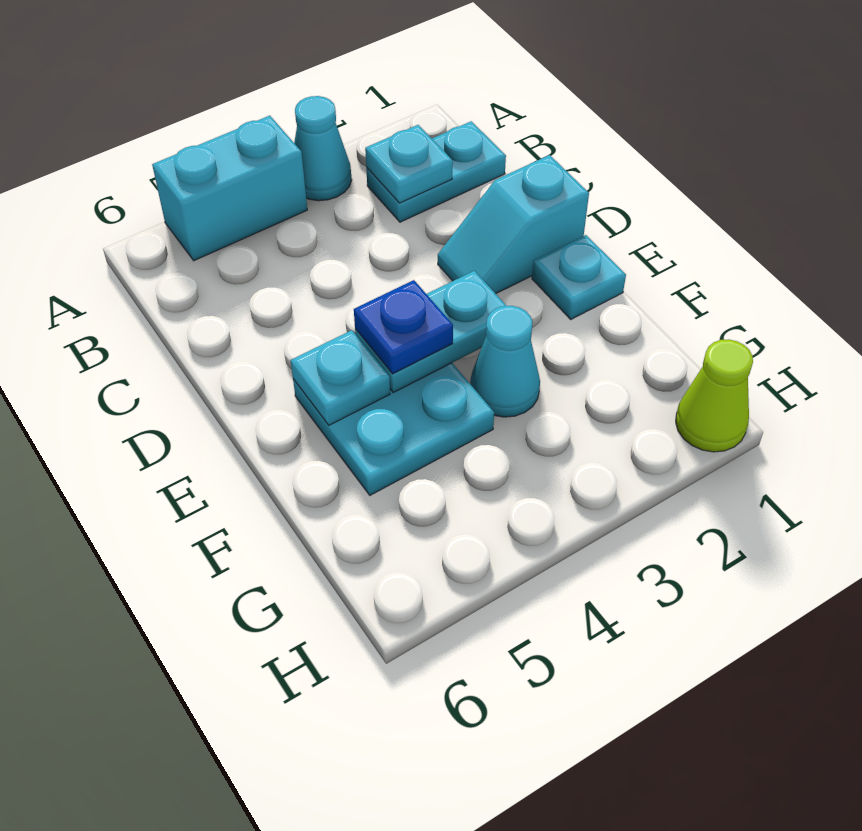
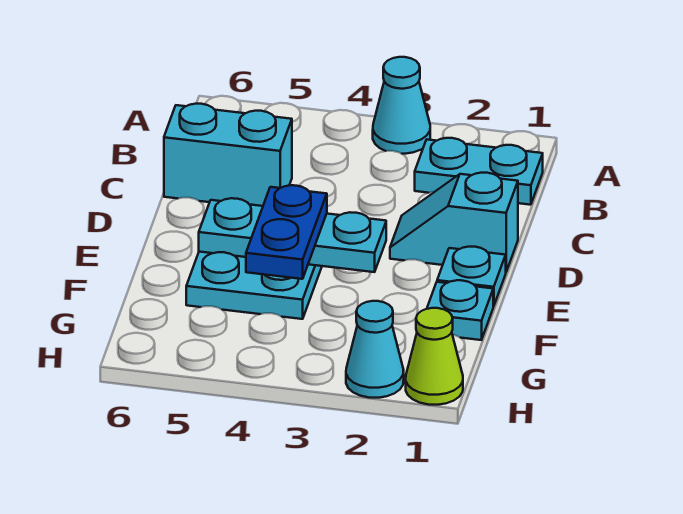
cyan 1x2 brick [152,116,307,261] -> cyan 1x2 brick moved to [164,104,292,206]
cyan 1x1 plate [365,125,453,203] -> cyan 1x1 plate moved to [427,280,493,340]
blue 1x1 plate [354,280,453,374] -> blue 1x2 plate [246,185,327,279]
cyan 1x1 cone [470,306,540,417] -> cyan 1x1 cone moved to [346,301,404,398]

